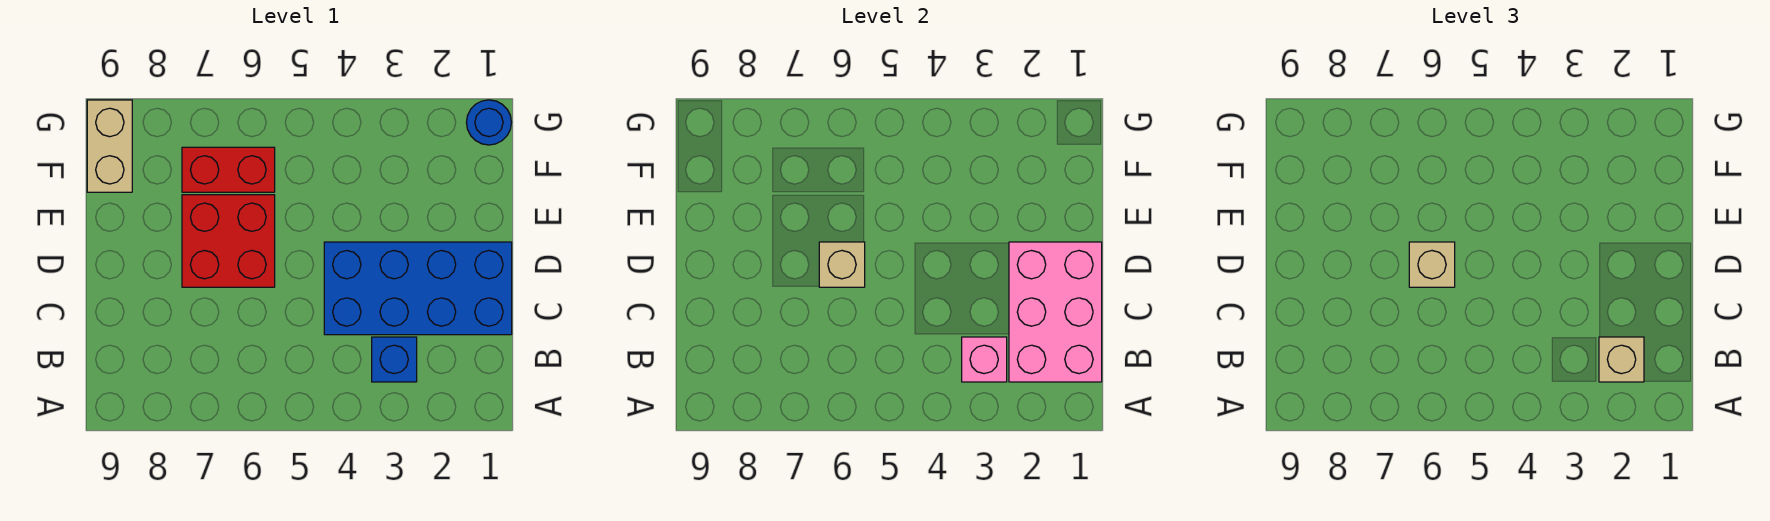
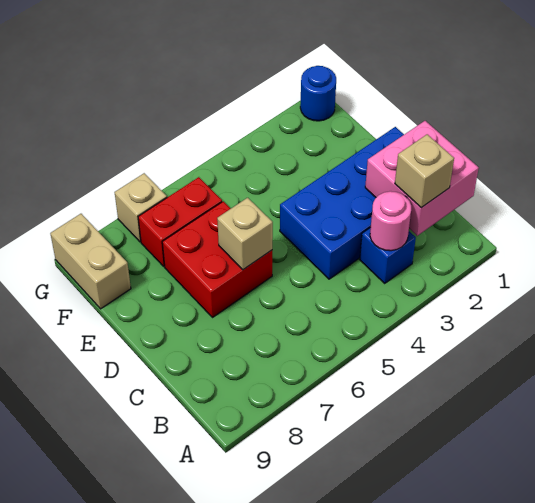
pink 2x3 brick [1009,242,1102,382] -> pink 2x2 brick [365,121,479,236]
pink 1x1 brick [962,337,1007,382] -> pink 1x1 round brick [370,191,411,251]
tan 1x1 brick [1409,242,1455,287] -> tan 1x1 brick moved to [114,173,167,242]

